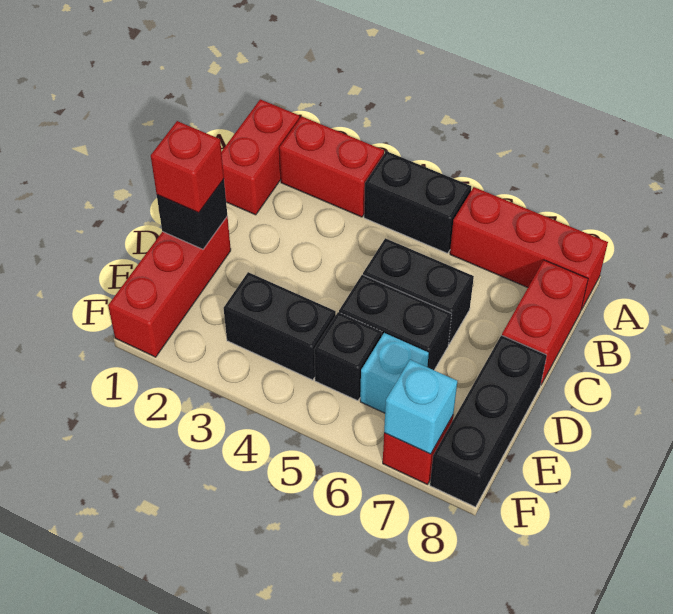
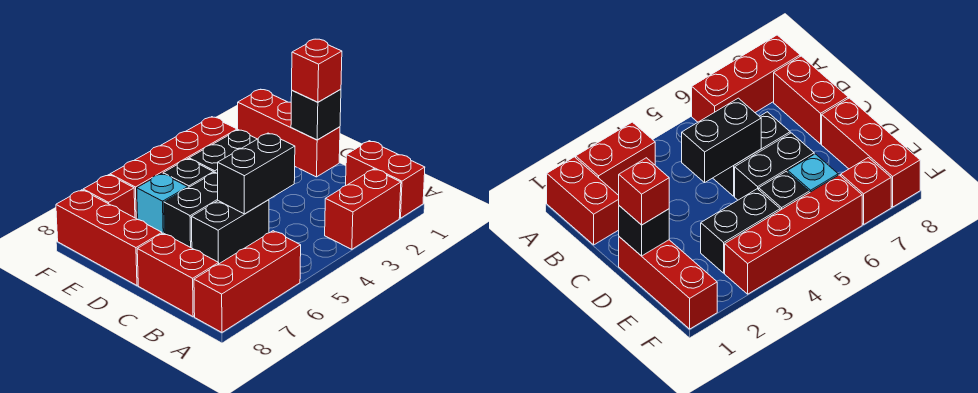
black 1x2 brick [364,151,471,253] -> black 1x2 brick moved to [218,133,295,214]
black 1x3 brick [430,335,547,507] -> red 1x3 brick [56,190,162,285]
none -> red 1x4 brick [110,117,237,219]
cyan 1x1 brick [384,360,457,454] -> none

